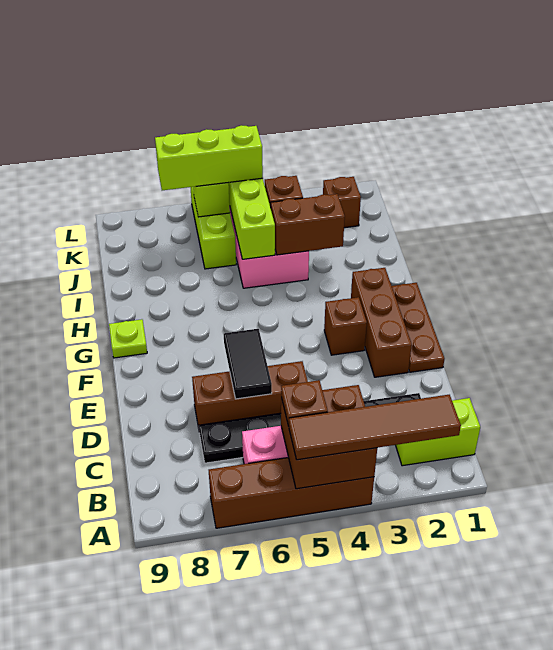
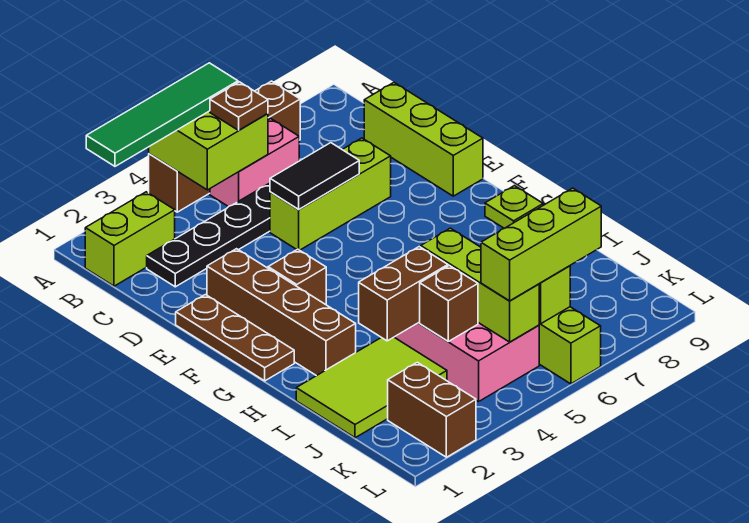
brown 1x4 tile [289,395,461,460] -> green 1x4 tile [86,63,238,166]
brown 2x2 brick [281,385,377,489] -> lime 2x2 brick [149,111,268,190]
none -> lime 1x3 brick [364,83,483,196]
brown 1x3 brick [192,361,308,428] -> lime 1x3 brick [270,138,391,250]
black 1x2 tile [224,329,272,399] -> black 1x2 tile turned to [270,143,359,210]
brown 1x3 brick [351,268,412,377] -> brown 1x4 brick [207,249,356,376]
none -> lime 2x3 tile [296,337,447,438]
brown 1x1 brick [323,177,361,228] -> brown 1x2 brick [388,362,476,457]

